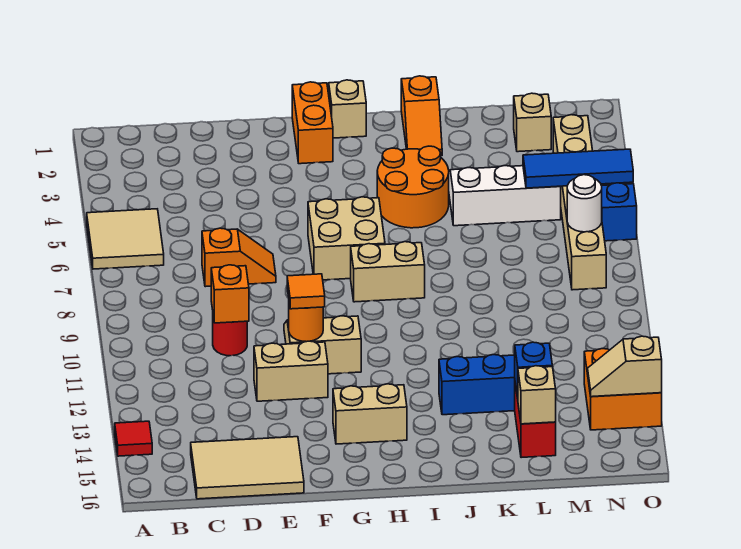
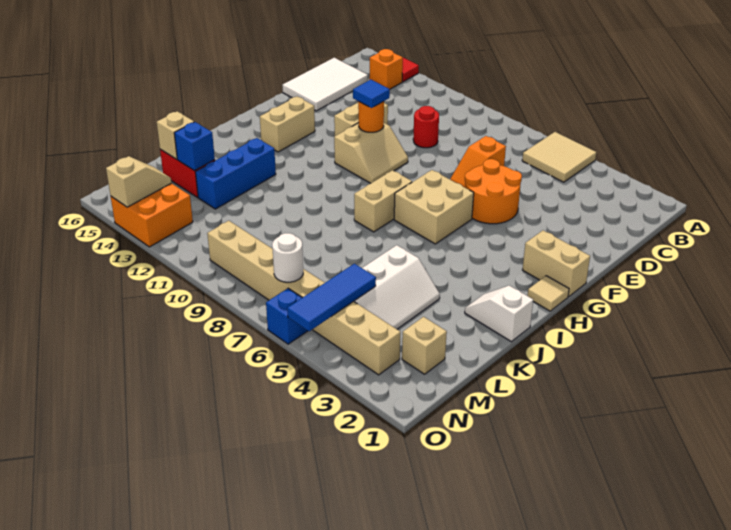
tan 2x3 tile [191,437,304,499] -> white 2x3 tile [282,58,368,111]
orange 1x1 brick [211,265,249,323] -> orange 1x1 brick moved to [369,49,403,89]
orange 1x1 tile [287,274,325,309] -> blue 1x1 tile [353,80,390,108]
orange 1x2 brick [292,82,333,164] -> tan 1x2 brick [523,230,590,297]
tan 1x1 brick [329,80,366,138] -> tan 1x1 tile [528,276,569,311]
orange 2x2 round brick [377,146,449,228] -> orange 2x2 round brick moved to [465,159,522,224]
orange 1x2 slope [401,76,442,156] -> white 1x2 slope [465,286,533,342]
tan 1x6 brick [553,115,606,290] -> tan 1x8 brick [207,221,400,375]

